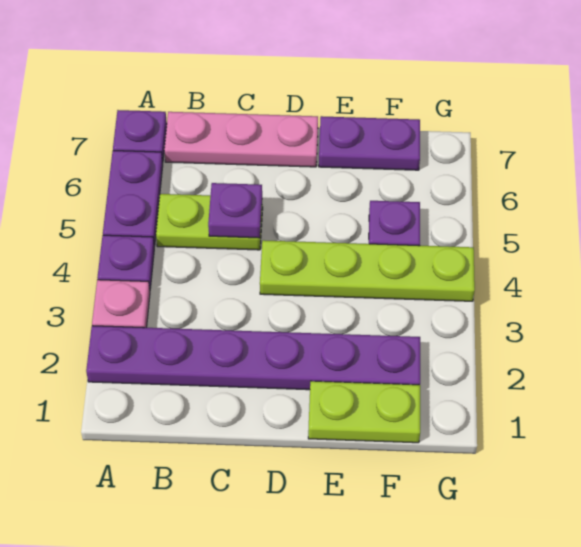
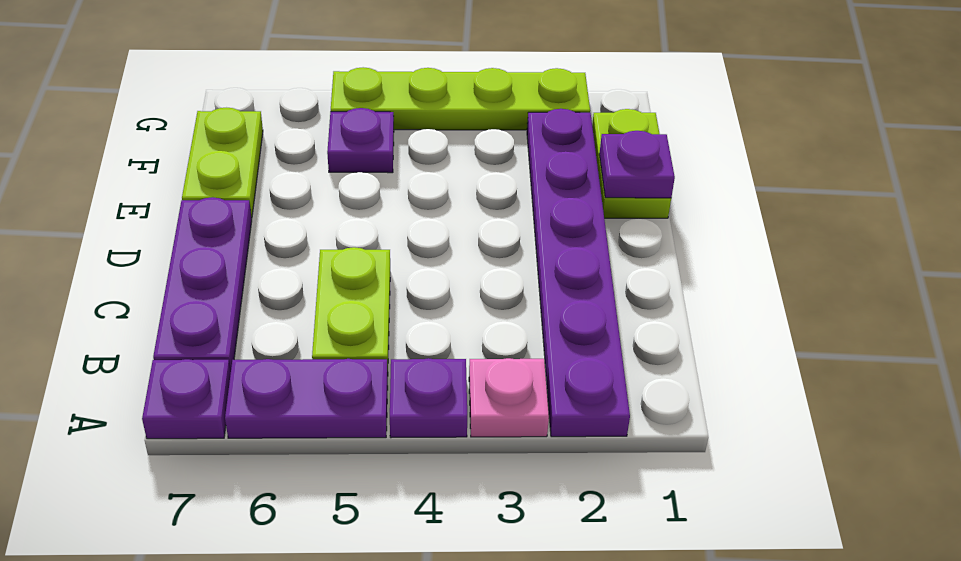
pink 1x3 plate [164,112,318,167] -> purple 1x3 plate [153,197,252,372]
purple 1x1 plate [208,183,262,238] -> purple 1x1 plate moved to [599,131,675,198]
lime 1x4 plate [260,240,475,301] -> lime 1x4 plate turned to [331,67,590,130]
purple 1x2 plate [319,116,420,170] -> lime 1x2 plate [182,108,263,218]

